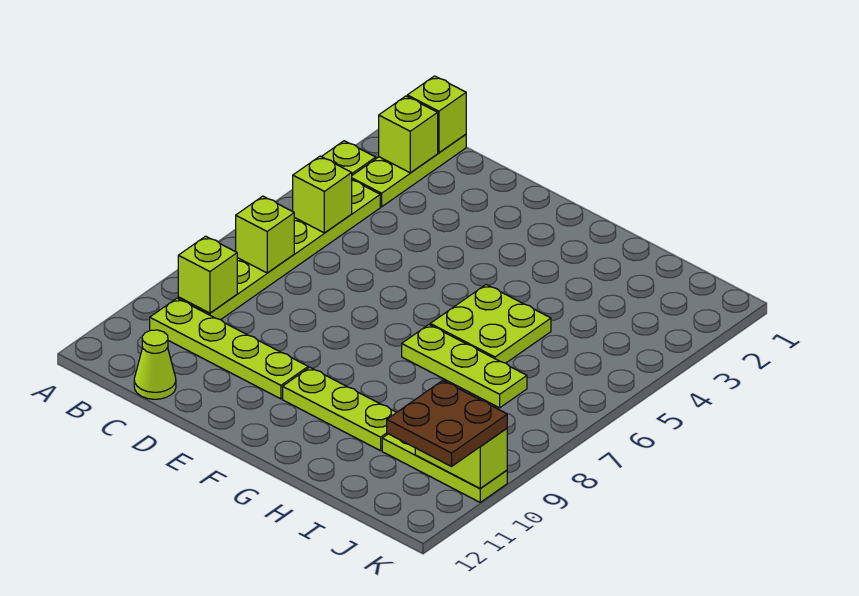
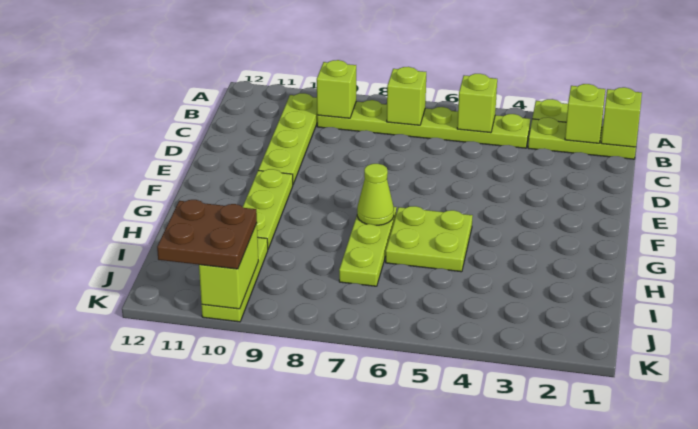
lime 1x1 cone [134,330,176,399] -> lime 1x1 cone moved to [357,164,394,225]

